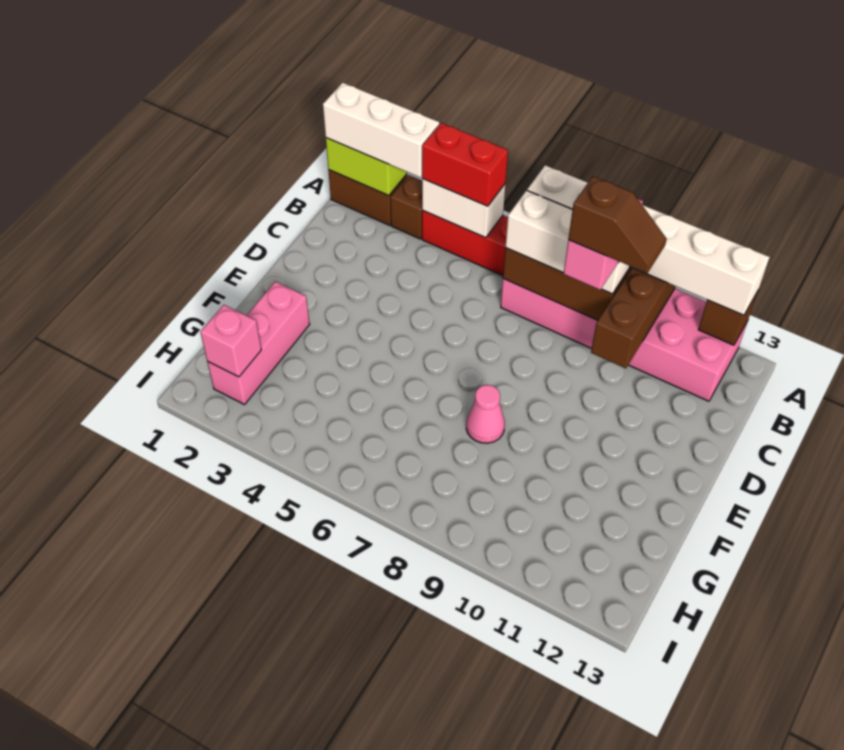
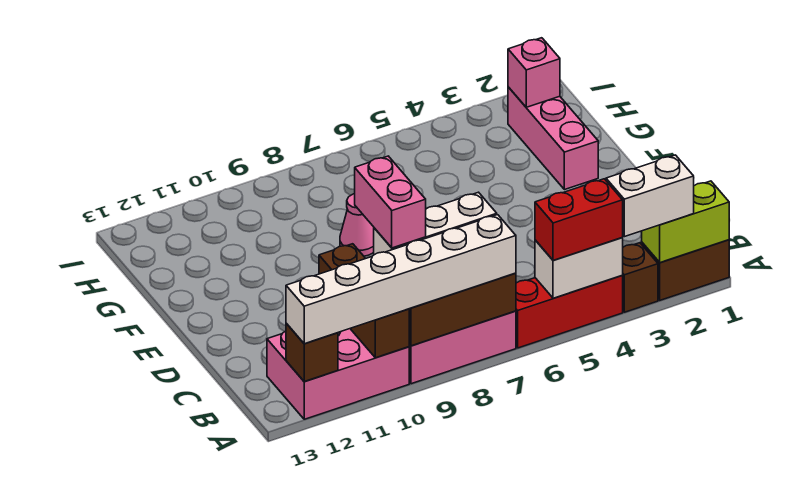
white 1x3 brick [323,83,439,178] -> white 1x2 brick [606,155,694,237]
brown 1x2 slope [568,176,667,273] -> none

